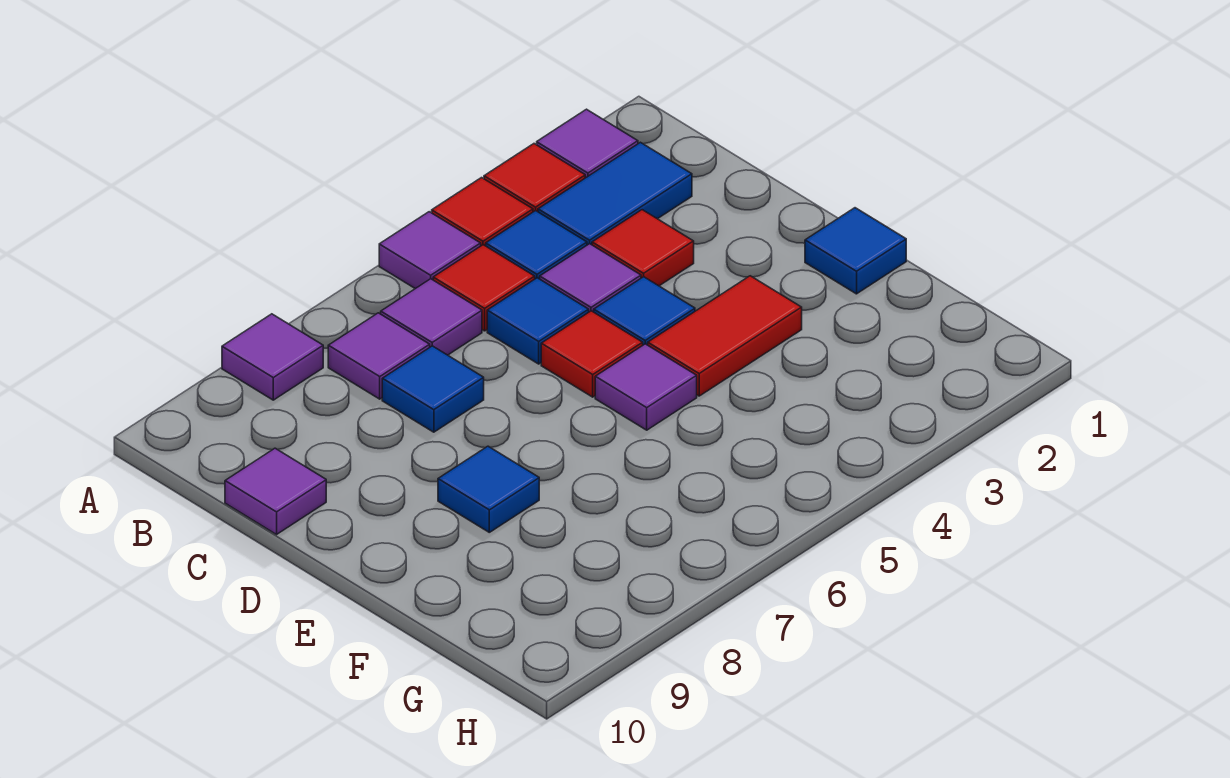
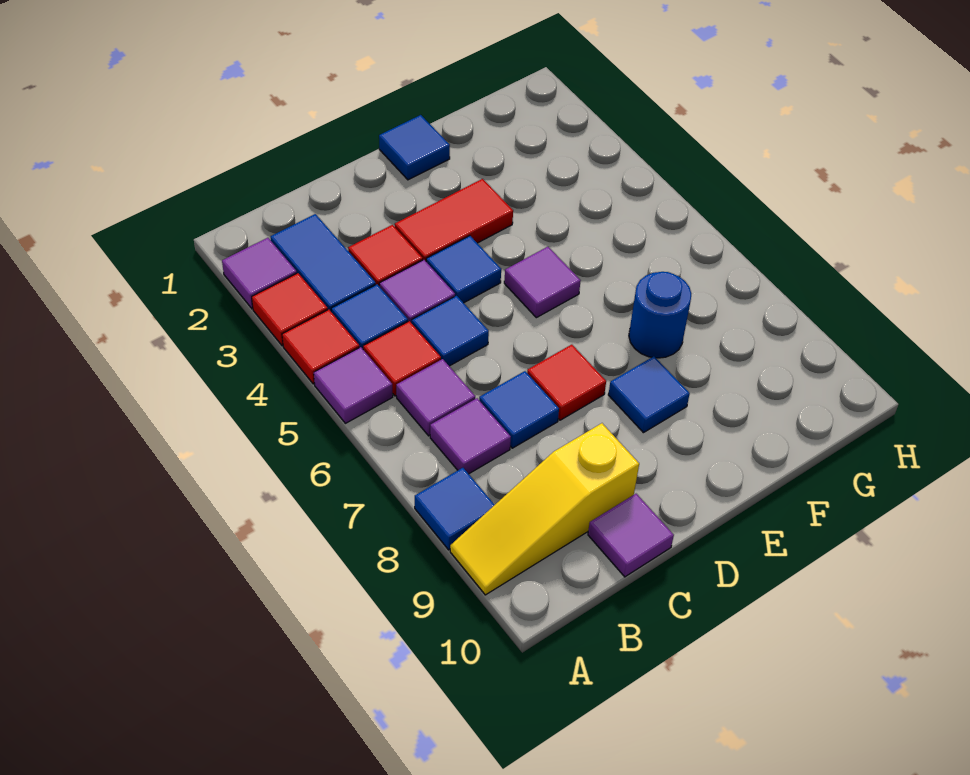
purple 1x1 tile [222,314,323,400] -> blue 1x1 tile [415,468,495,550]
none -> yellow 1x3 slope [450,423,639,595]
red 1x1 tile [541,311,643,397] -> red 1x1 tile moved to [527,345,606,420]
red 1x2 tile [648,276,802,396] -> red 1x2 tile turned to [395,179,513,261]
none -> blue 1x1 round brick [629,272,691,358]

